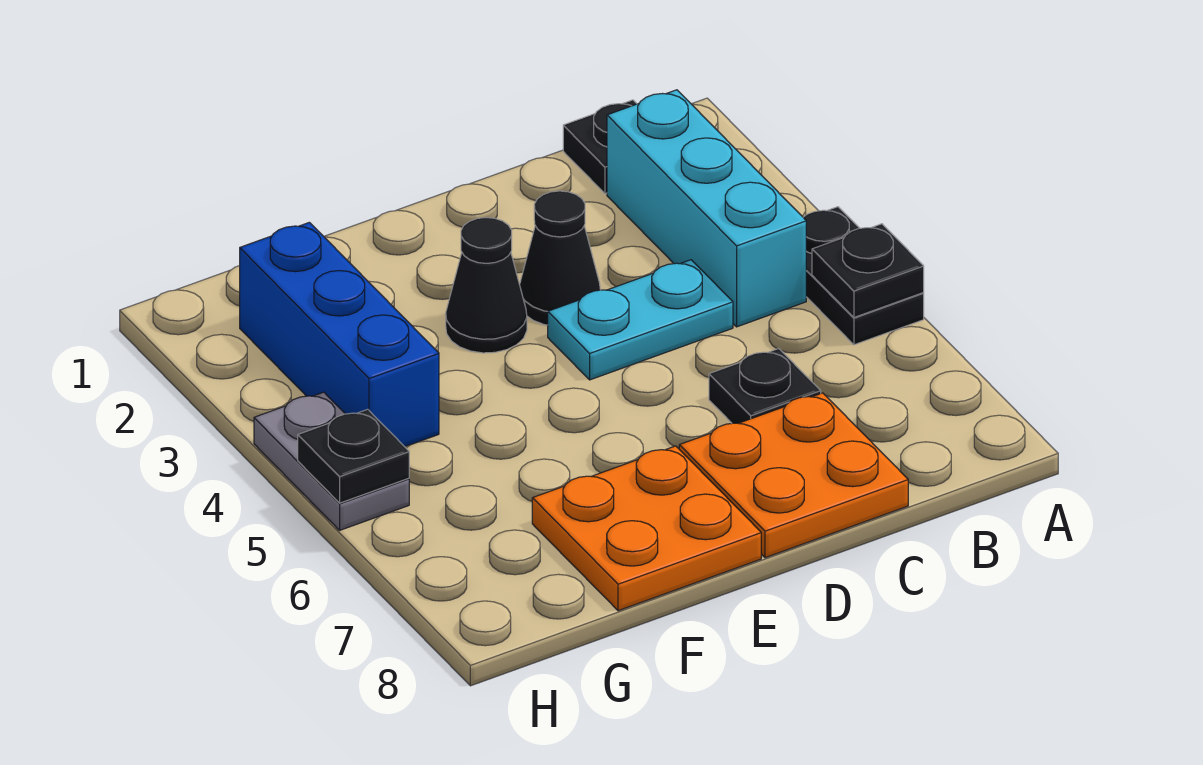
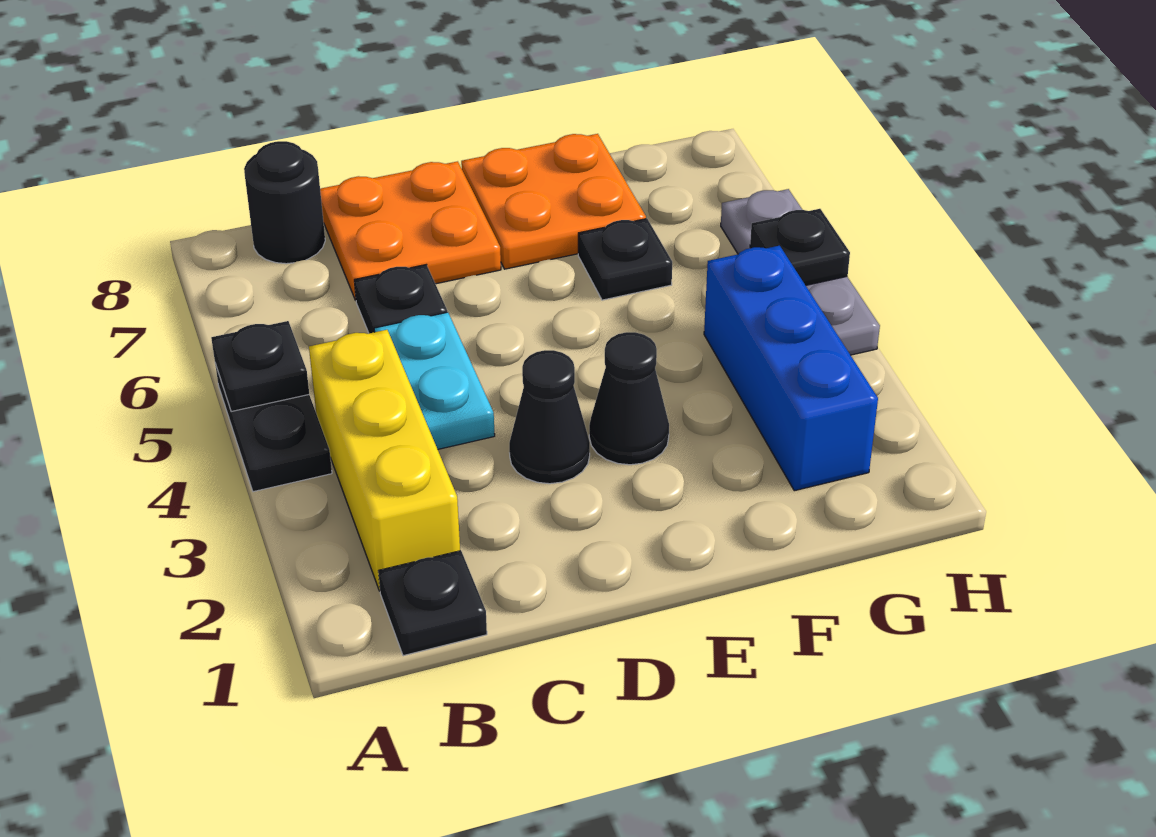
cyan 1x3 brick [607,90,806,327] -> yellow 1x3 brick [309,330,460,591]
none -> black 1x1 round brick [244,141,325,264]
cyan 1x2 plate [548,260,733,380] -> cyan 1x2 plate turned to [374,312,495,449]
none -> black 1x1 plate [578,219,672,300]
grey 1x2 plate [254,392,409,530] -> grey 1x3 plate [721,189,880,355]

